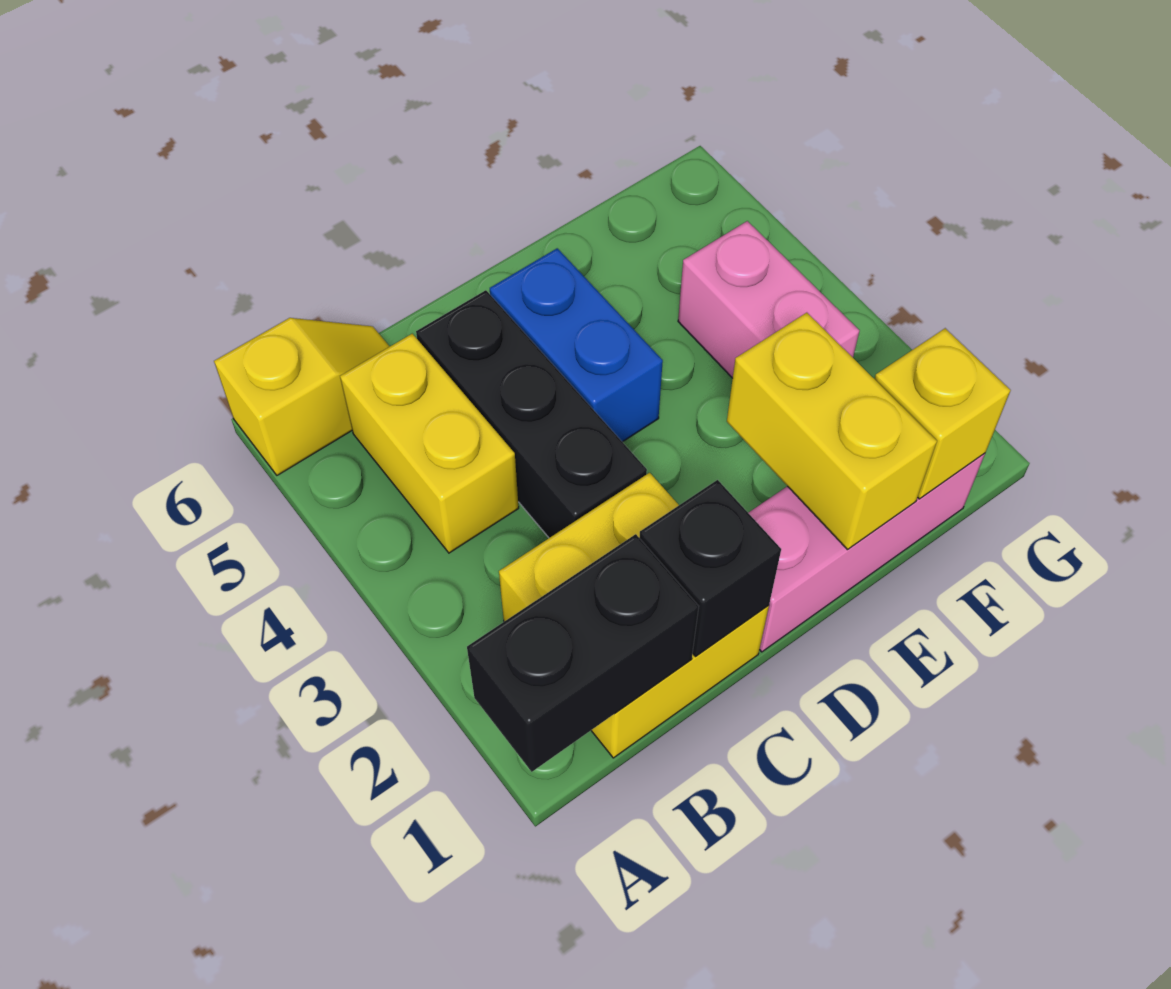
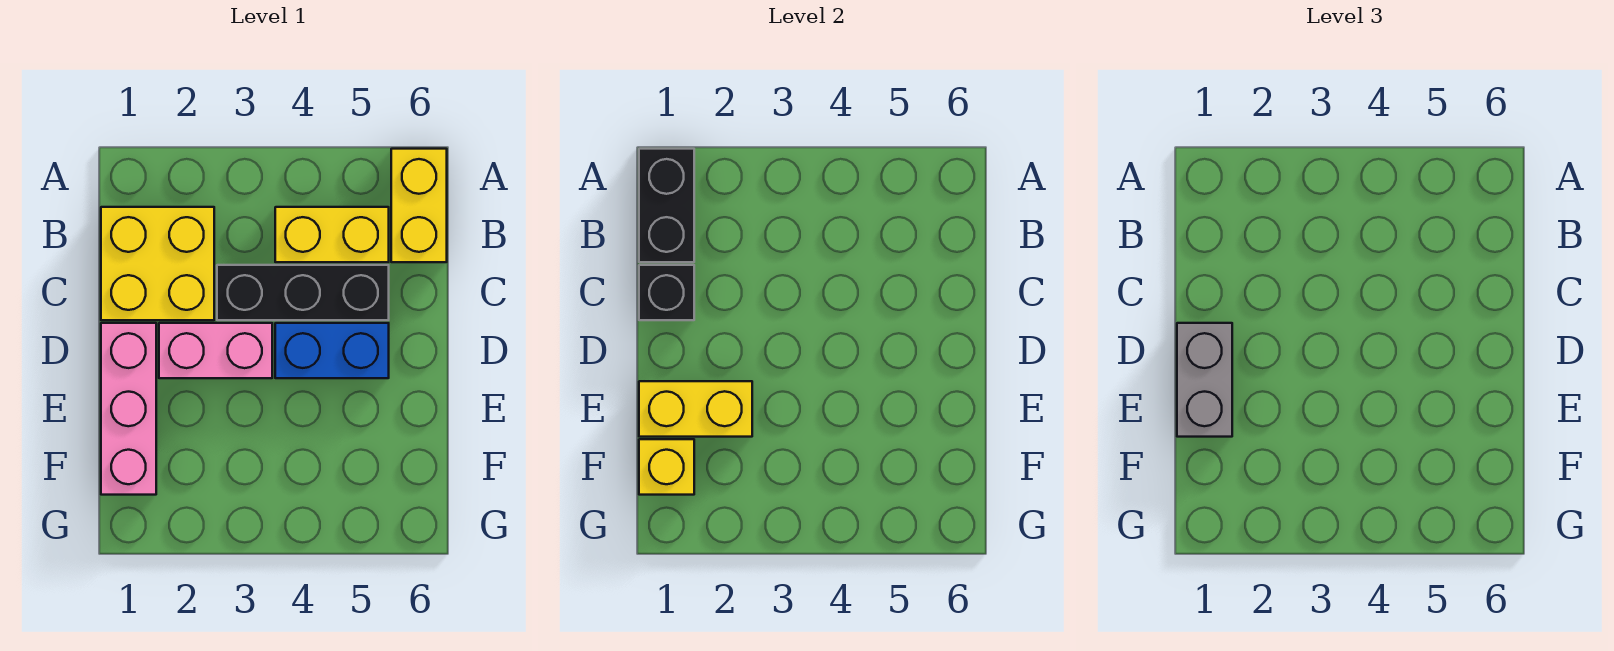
yellow 1x2 slope [214,318,390,475] -> yellow 1x2 brick [391,149,447,262]
none -> grey 1x2 brick [1177,323,1232,437]
pink 1x2 brick [678,221,860,378] -> pink 1x2 brick moved to [159,323,272,378]

